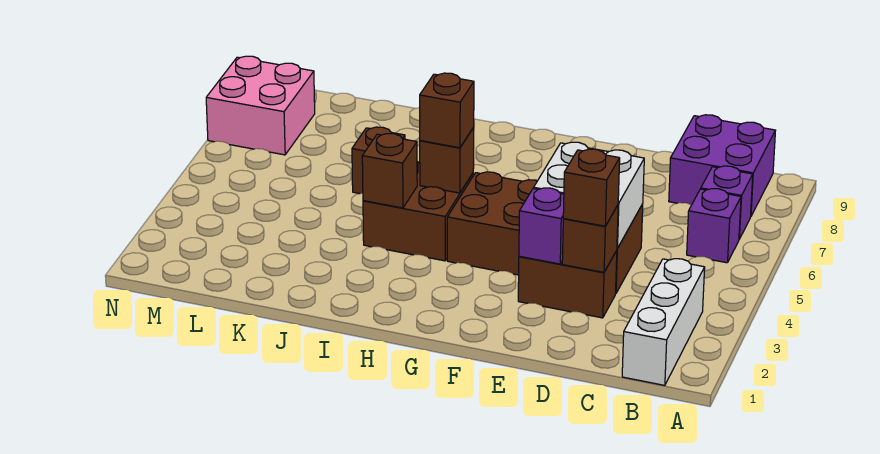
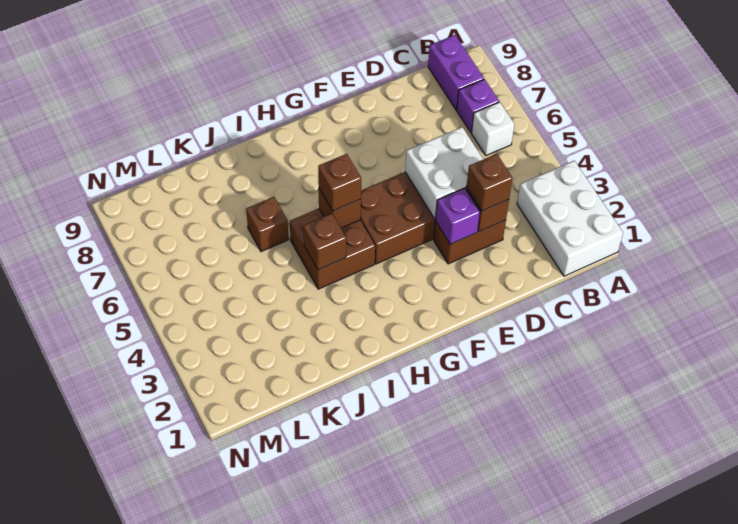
white 1x3 brick [622,259,705,385] -> white 2x3 brick [517,161,623,276]
purple 1x1 brick [687,189,741,263] -> white 1x1 brick [471,102,514,155]
purple 2x2 brick [669,115,776,216] -> purple 1x2 brick [428,35,484,110]
pink 2x2 brick [206,56,315,155] -> none

